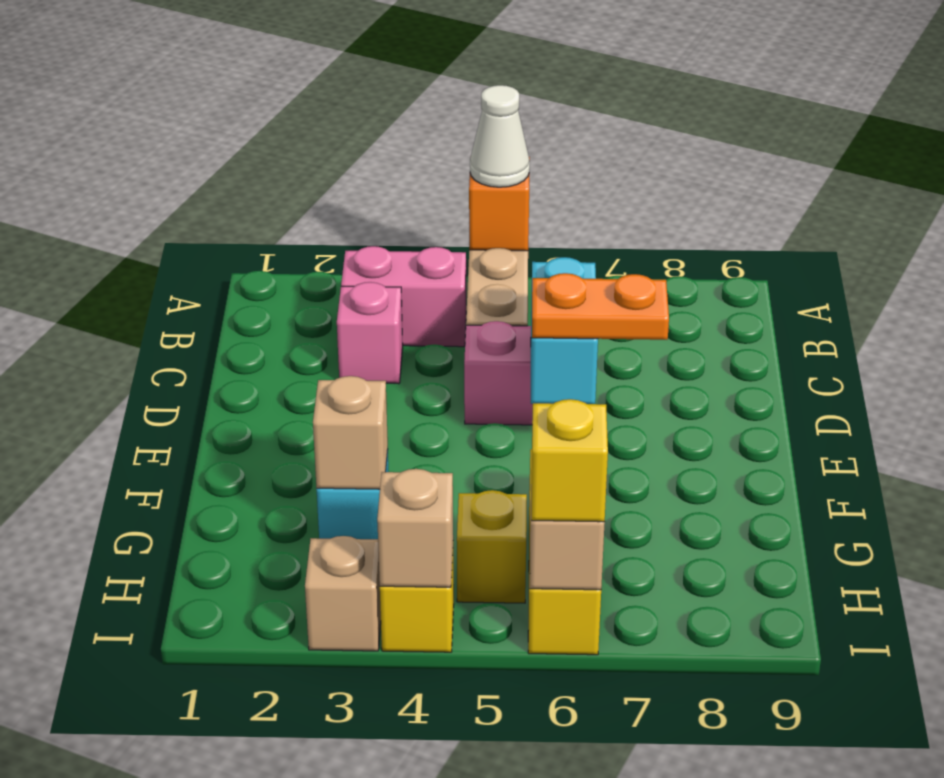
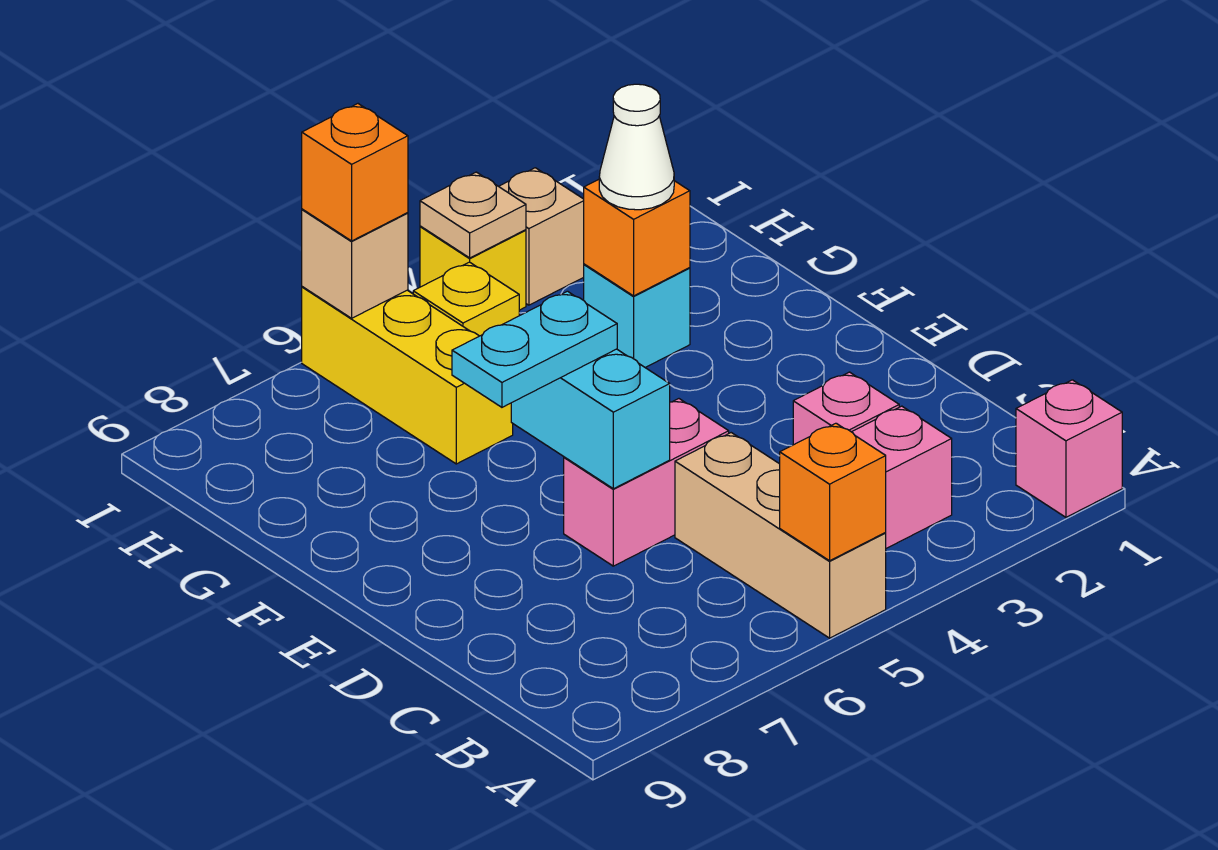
none -> pink 1x1 brick [1016,380,1122,517]
white 1x1 cone [470,85,530,187] -> white 1x1 cone moved to [599,84,674,210]
orange 1x2 plate [532,273,669,340] -> cyan 1x2 plate [452,291,617,407]
tan 1x1 brick [313,376,388,489] -> orange 1x1 brick [584,180,690,296]
tan 1x1 brick [377,469,453,587] -> tan 1x1 plate [420,172,526,258]
yellow 1x1 brick [531,399,608,522] -> orange 1x1 brick [302,104,408,241]

